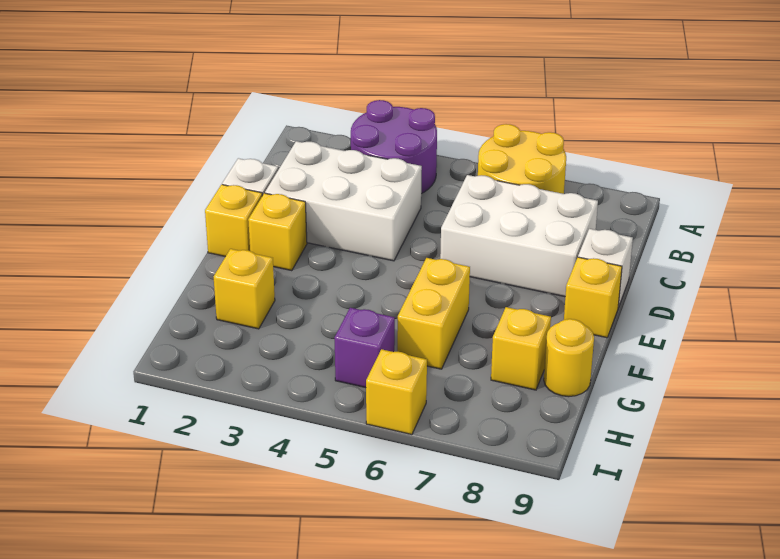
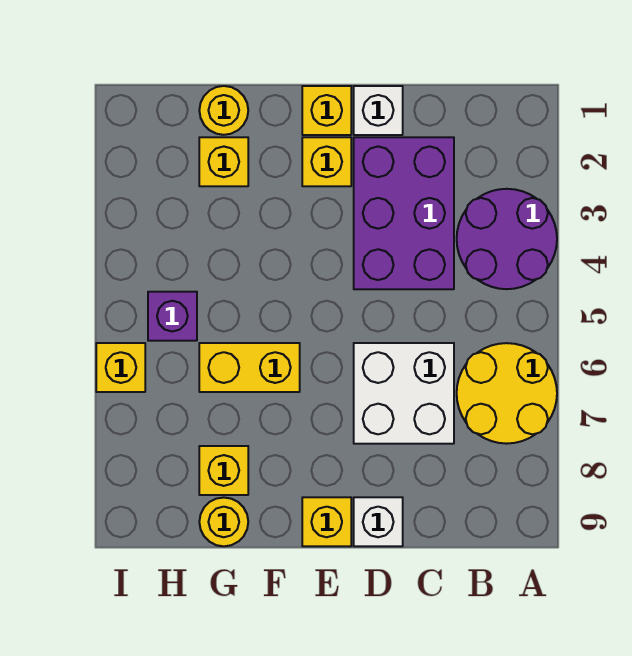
white 2x3 brick [265,141,422,261] -> purple 2x3 brick [354,137,454,289]
white 2x3 brick [440,175,598,297] -> white 2x2 brick [354,343,454,444]
none -> yellow 1x1 round brick [199,86,248,135]

